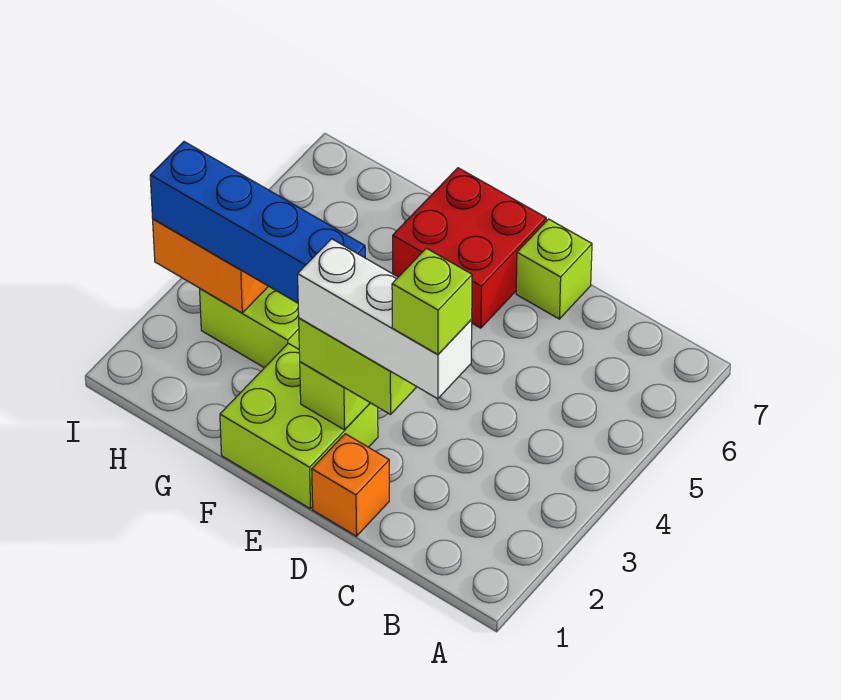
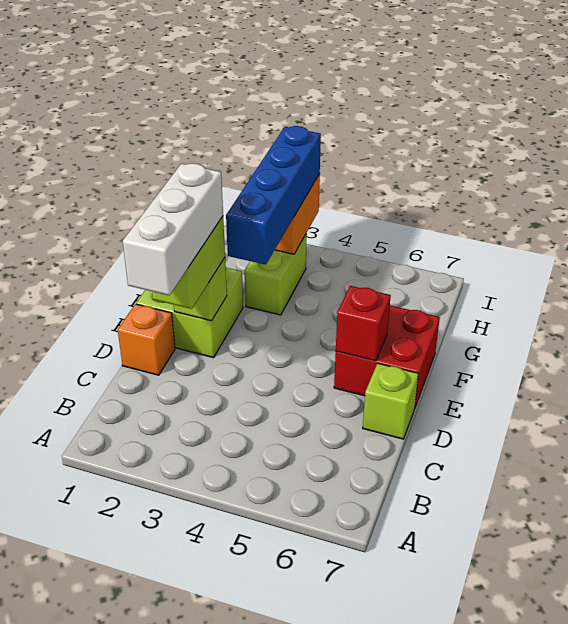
lime 1x1 brick [392,248,472,354] -> none
none -> red 1x1 brick [336,286,391,361]

